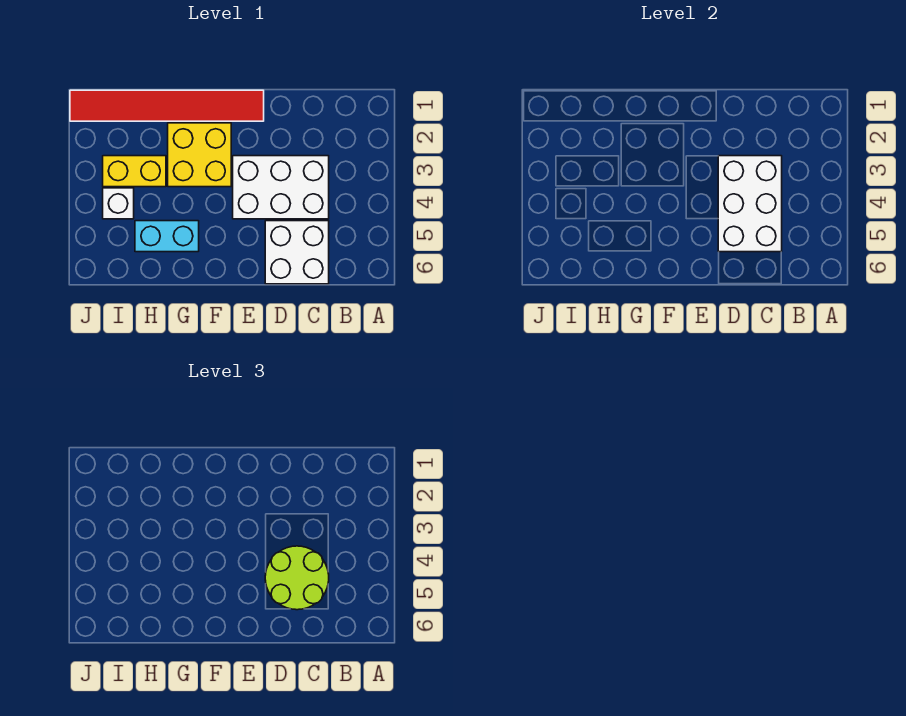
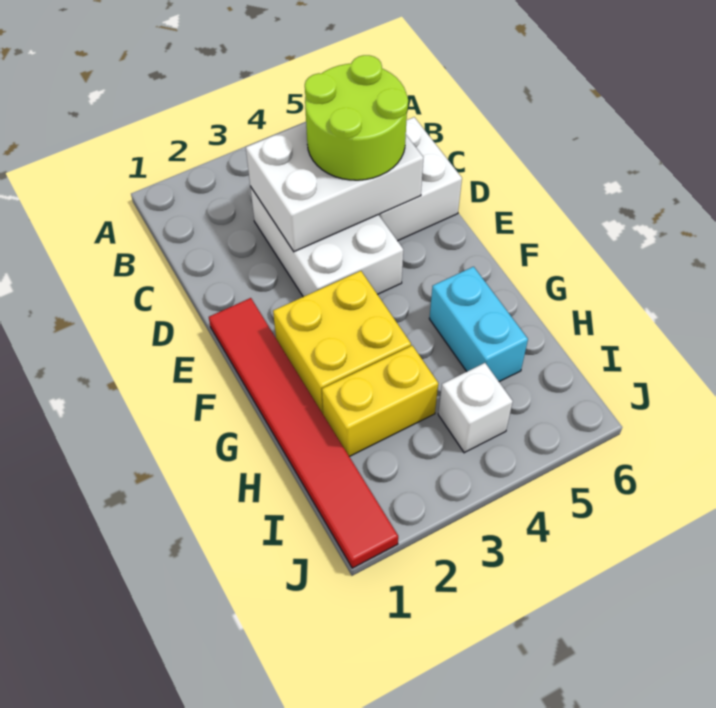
yellow 1x2 brick [103,156,166,187] -> yellow 1x2 brick turned to [322,346,438,457]

